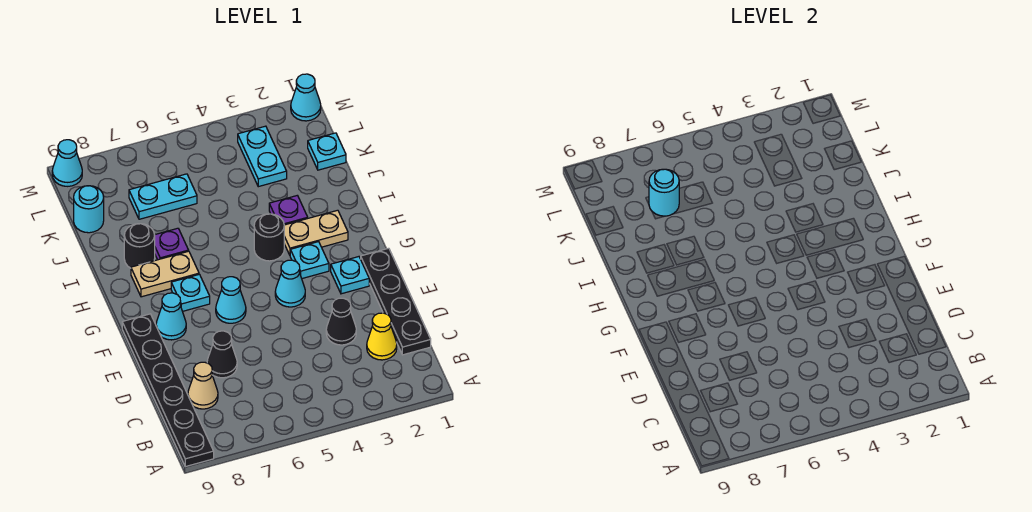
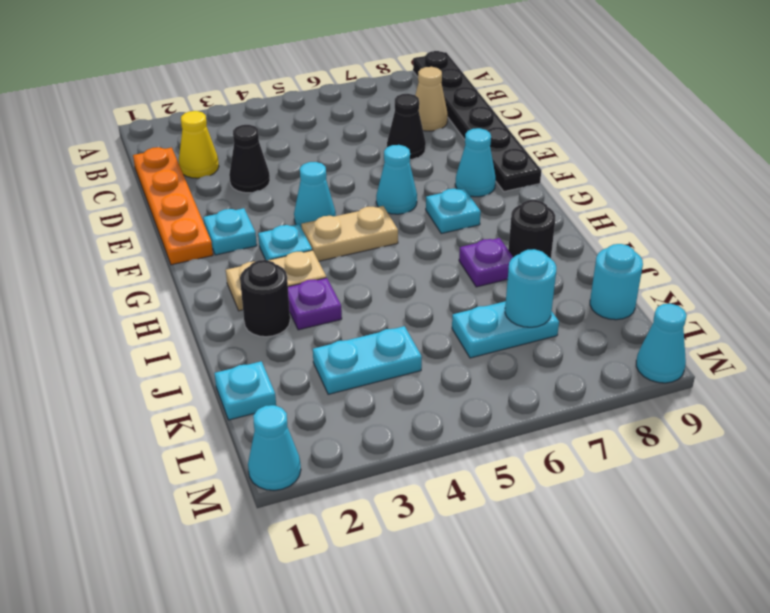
black 1x4 plate [361,248,431,355] -> orange 1x4 plate [133,147,213,265]
black 1x1 round brick [254,214,284,261] -> black 1x1 round brick moved to [240,260,290,337]
tan 1x2 plate [131,251,199,297] -> tan 1x2 plate moved to [301,206,398,261]
cyan 1x2 plate [238,126,287,187] -> cyan 1x2 plate turned to [313,326,422,394]

